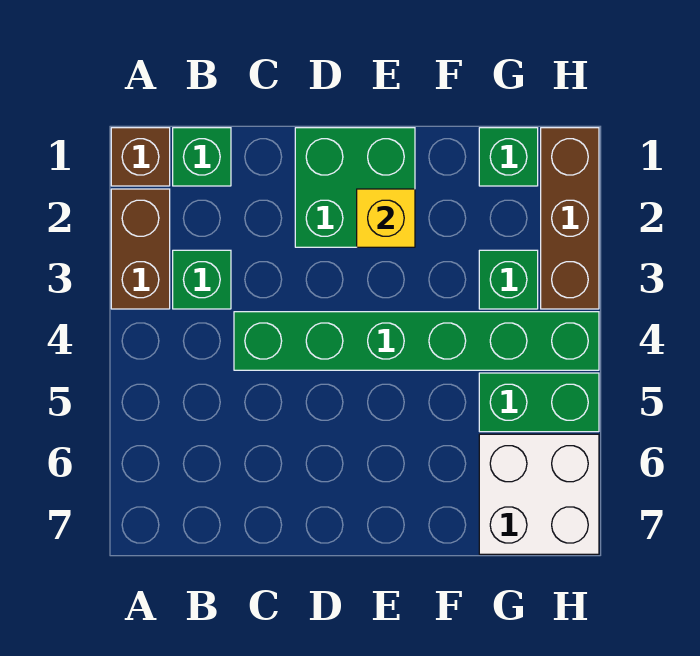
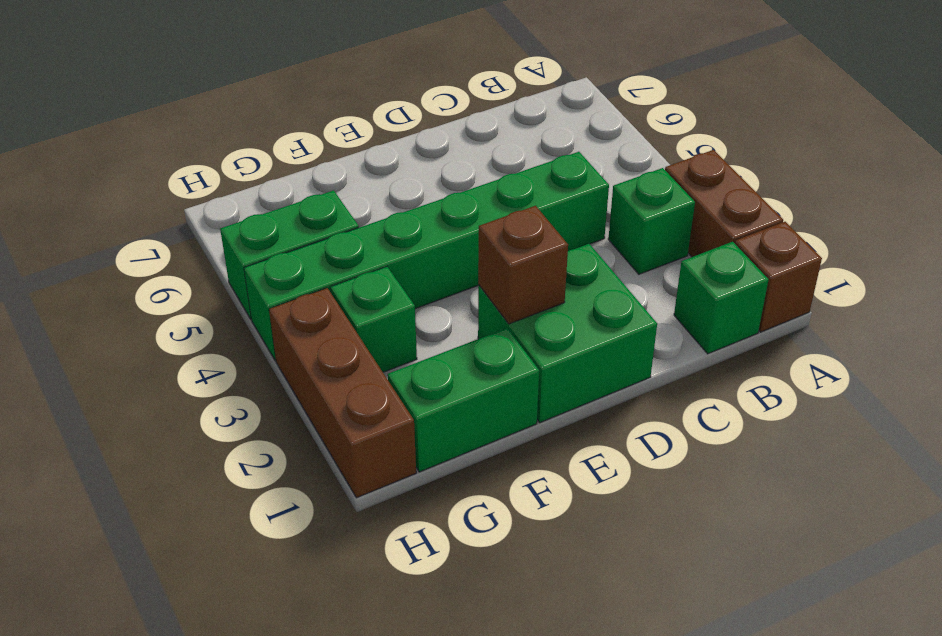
yellow 1x1 brick [357,189,415,247] -> brown 1x1 brick [478,206,568,324]
green 1x1 brick [479,128,538,186] -> green 1x2 brick [388,328,539,472]
white 2x2 brick [479,434,599,554] -> none

